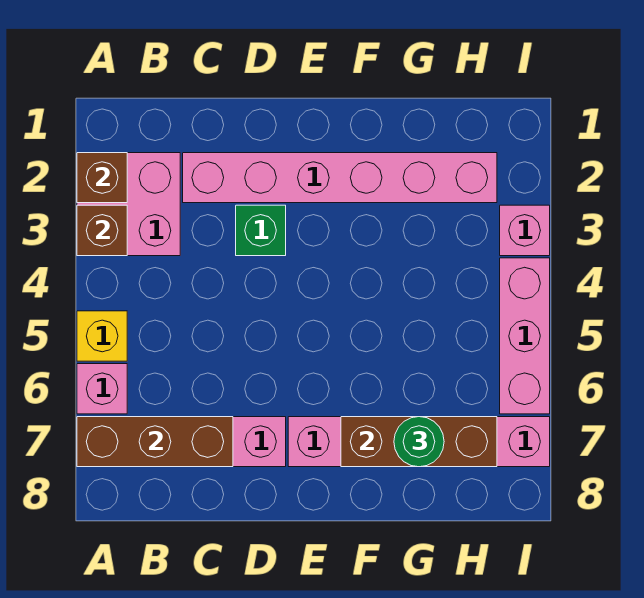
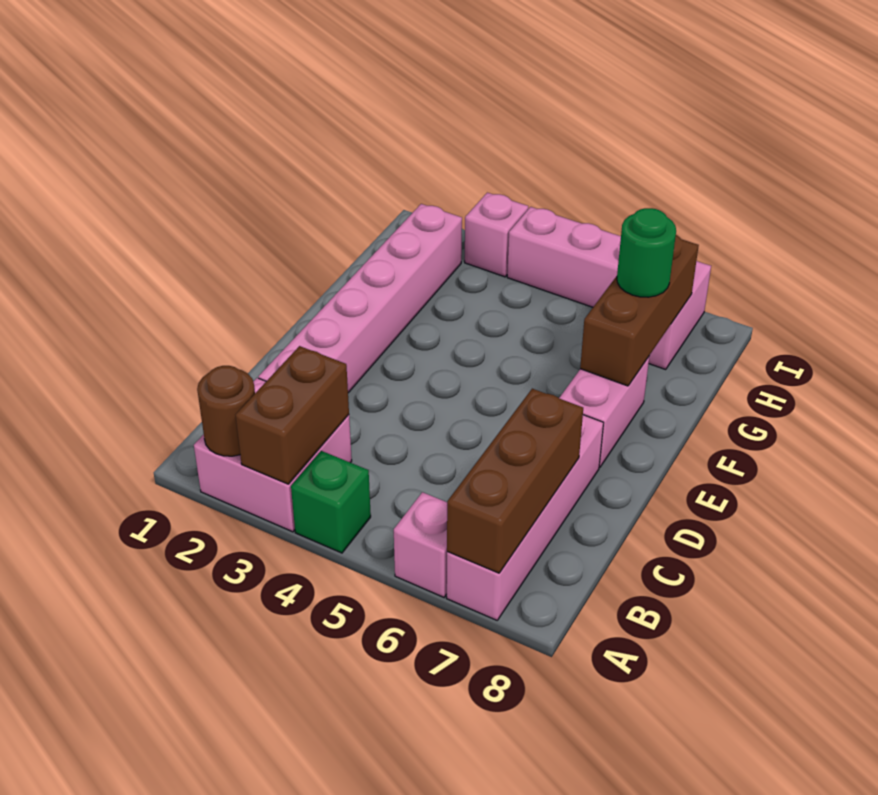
brown 1x1 brick [77,153,127,203] -> brown 1x1 round brick [197,366,255,456]
brown 1x1 brick [77,205,127,256] -> brown 1x2 brick [236,346,349,484]
yellow 1x1 brick [77,311,127,361] -> none
green 1x1 brick [236,205,286,256] -> green 1x1 brick moved to [291,451,371,553]

